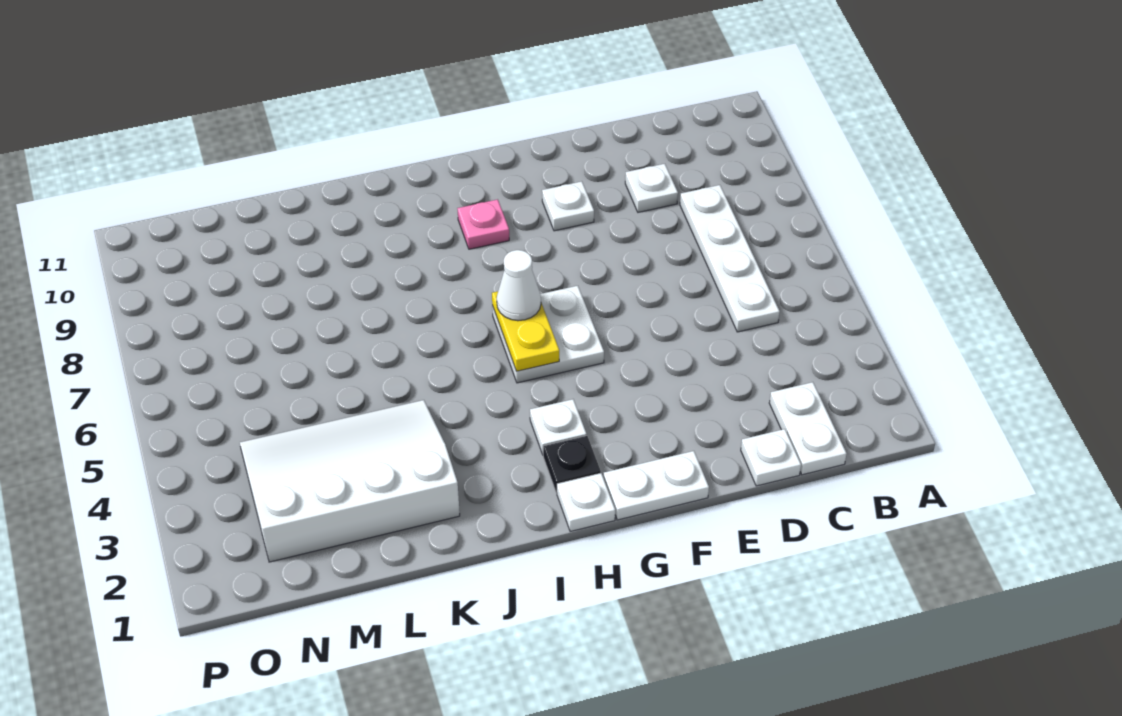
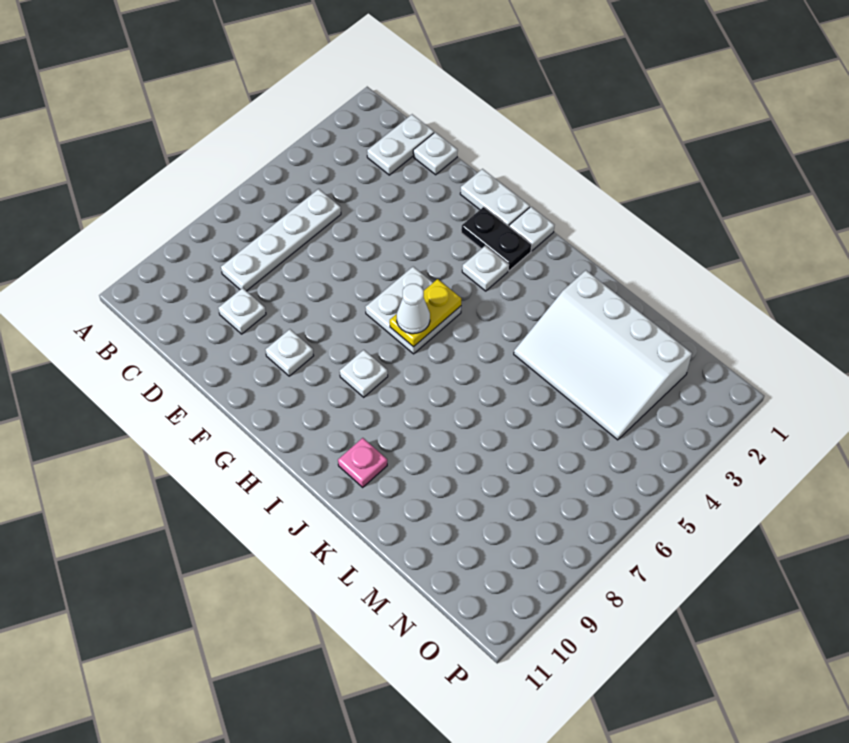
black 1x1 plate [543,436,601,493] -> black 1x2 plate [461,207,532,271]
none -> white 1x1 plate [340,350,388,397]
pink 1x1 plate [457,199,509,249] -> pink 1x1 plate moved to [338,438,387,487]

